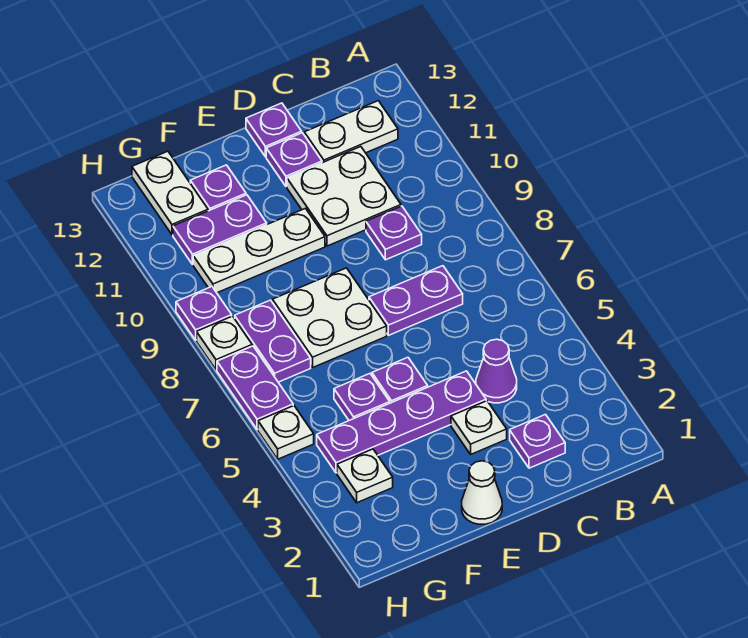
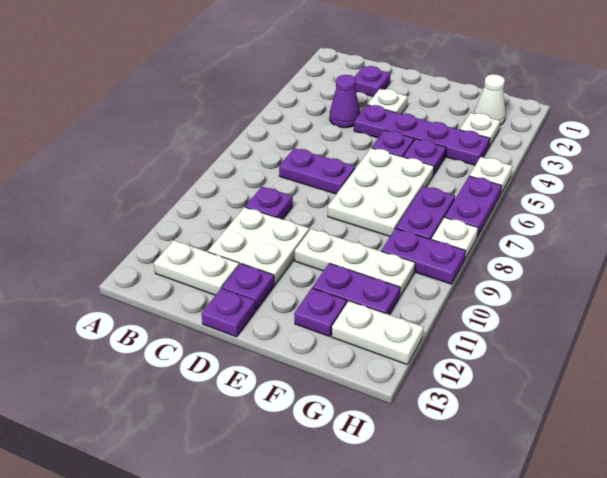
white 1x1 cone [462,461,502,524] -> white 1x1 cone moved to [474,74,506,125]
white 2x2 plate [272,268,387,367] -> white 2x3 plate [328,148,434,236]
white 1x2 plate [132,151,208,235] -> white 1x2 plate turned to [332,301,424,365]
purple 1x1 plate [176,287,232,340] -> purple 1x2 plate [381,228,466,284]

